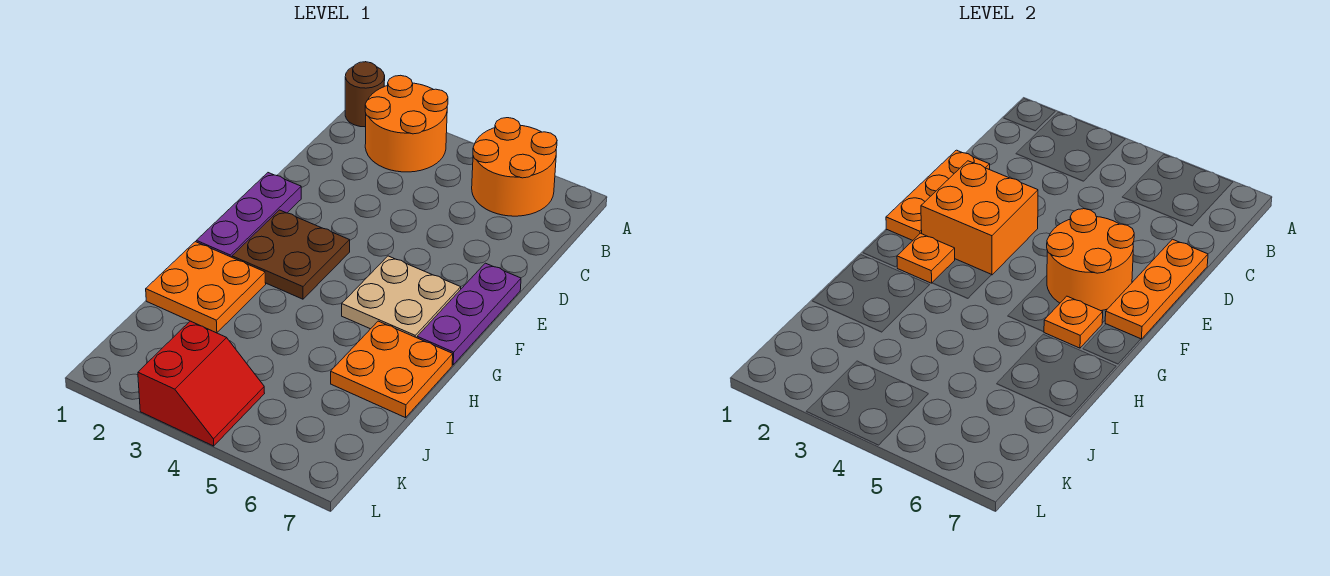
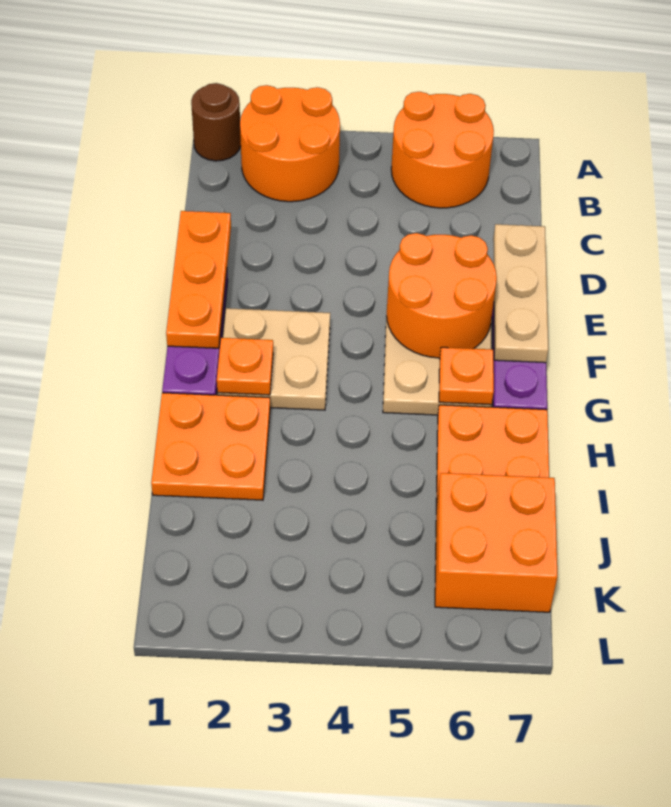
orange 1x3 plate [1105,239,1208,339] -> tan 1x3 plate [493,224,548,363]
orange 2x2 brick [921,161,1038,275] -> orange 2x2 brick moved to [435,473,557,612]
brown 2x2 plate [232,210,350,299] -> tan 2x2 plate [217,308,330,410]
red 2x2 slope [138,321,265,446] -> none

